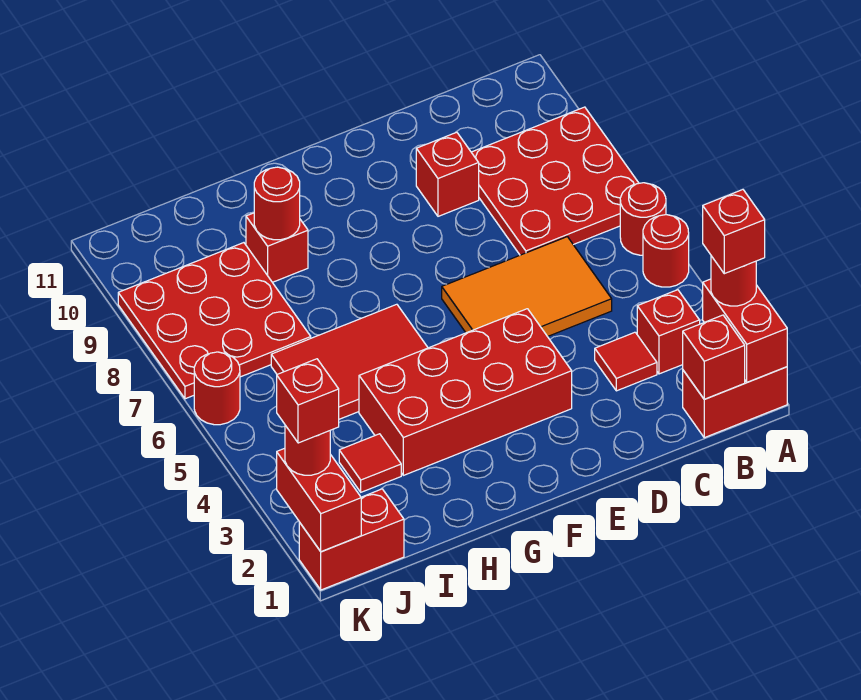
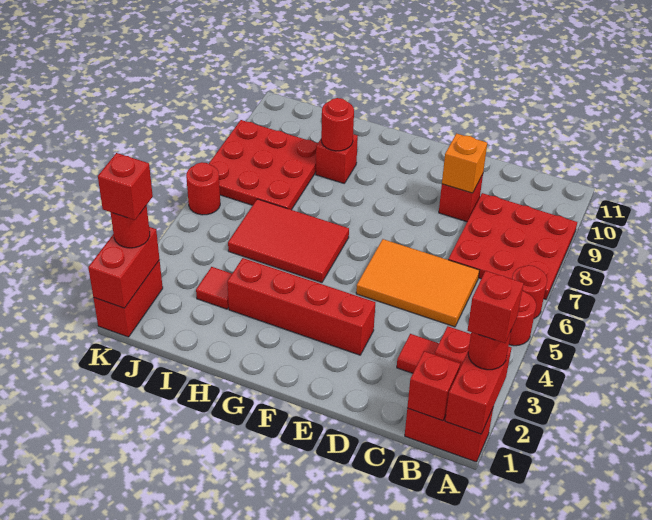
none -> orange 1x1 brick [442,134,487,193]
red 2x4 brick [359,309,572,475] -> red 1x4 brick [227,258,375,355]
red 1x2 brick [299,489,404,590] -> red 1x2 brick turned to [94,260,163,337]

